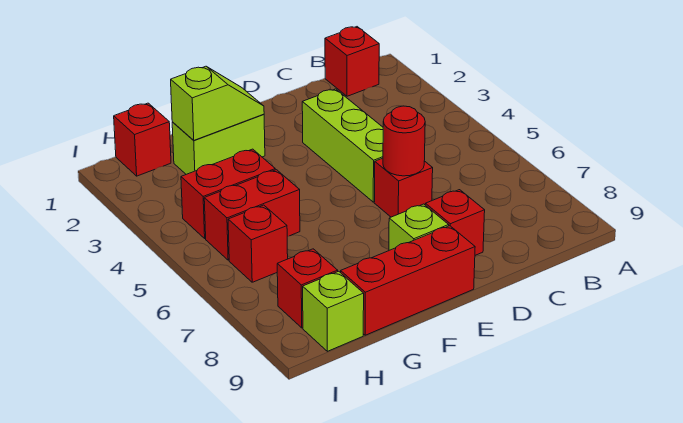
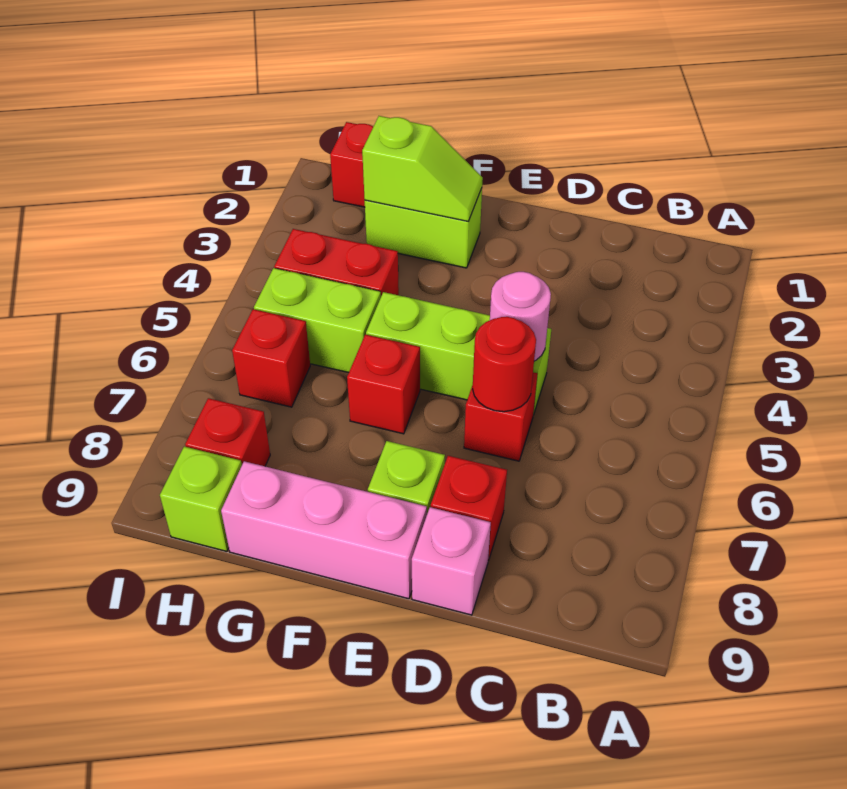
red 1x1 brick [325,27,379,96] -> red 1x1 brick moved to [347,335,420,434]
lime 1x3 brick [302,89,383,202] -> lime 1x3 brick turned to [366,292,551,415]
none -> pink 1x1 round brick [490,272,551,361]
none -> pink 1x1 brick [412,507,491,615]
red 1x3 brick [341,226,475,335] -> pink 1x3 brick [221,461,427,599]
red 1x2 brick [204,170,300,260] -> lime 1x2 brick [254,268,381,373]

